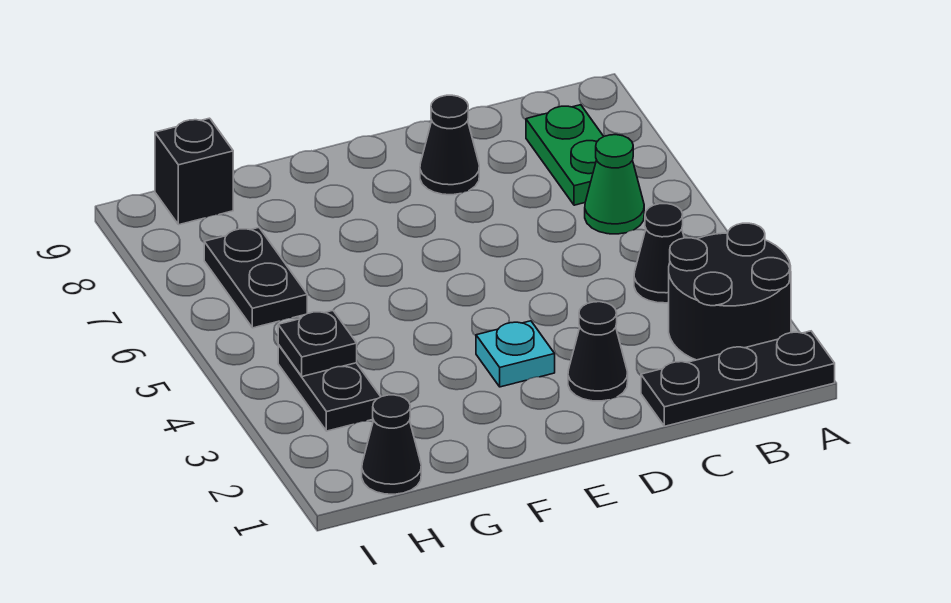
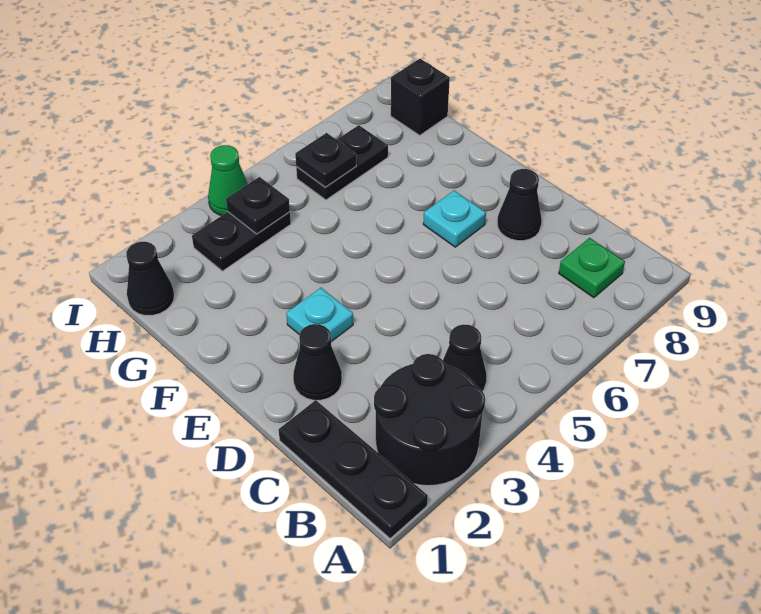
green 1x1 cone [585,135,644,234] -> green 1x1 cone moved to [208,145,248,215]
green 1x2 plate [526,105,604,205] -> green 1x1 plate [559,238,625,298]
none -> cyan 1x1 plate [423,191,486,247]
none -> black 1x1 plate [295,133,356,187]

